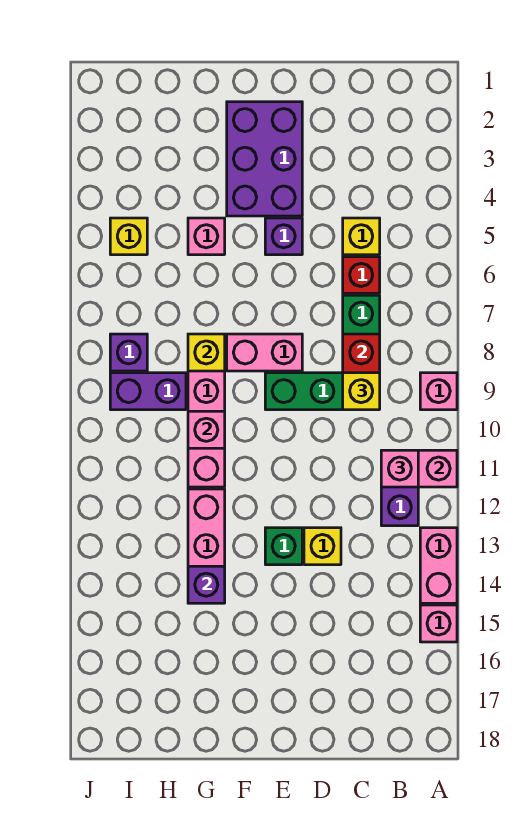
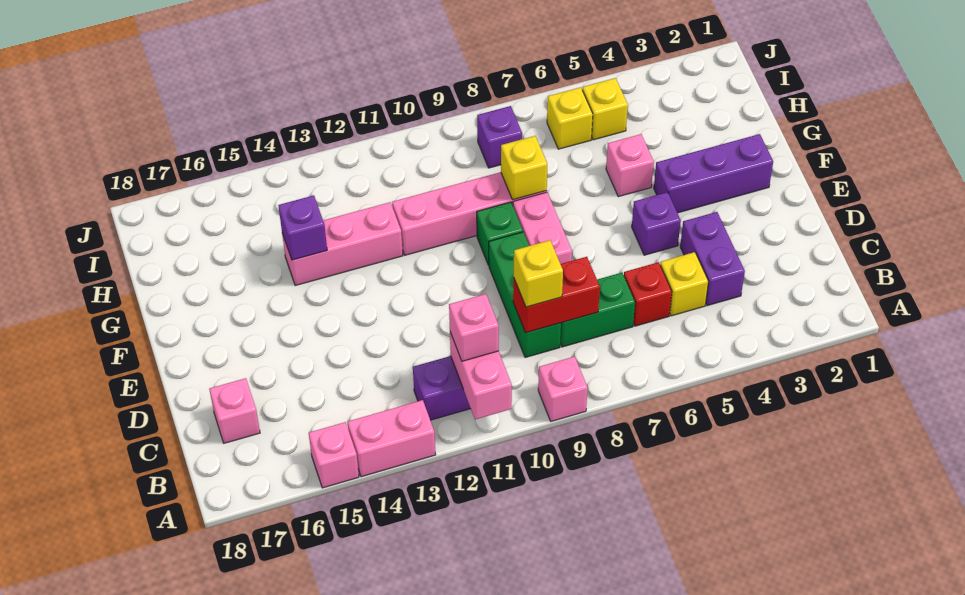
yellow 1x1 brick [304,528,341,565] -> yellow 1x1 brick moved to [547,87,593,149]
purple 2x3 brick [227,102,302,216] -> purple 1x3 brick [654,134,773,213]
green 1x1 brick [265,528,302,565] -> green 1x1 brick moved to [477,202,523,265]
pink 1x1 brick [188,411,225,448] -> pink 1x1 brick moved to [209,378,260,443]
purple 1x2 brick [110,373,186,410] -> purple 1x2 brick moved to [680,212,745,306]

